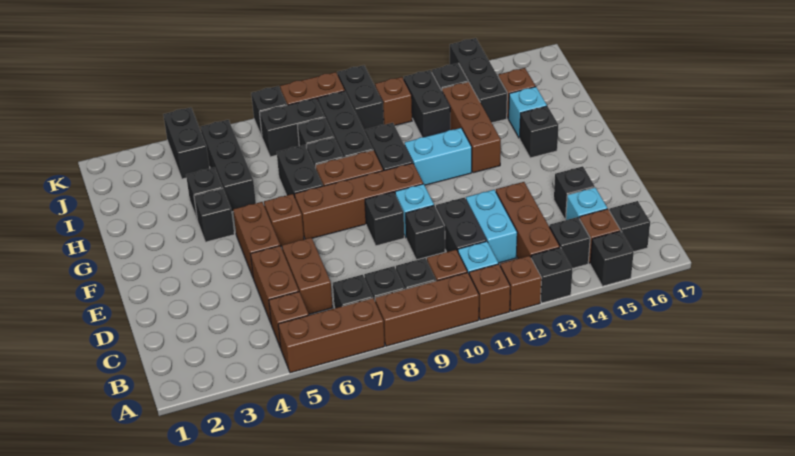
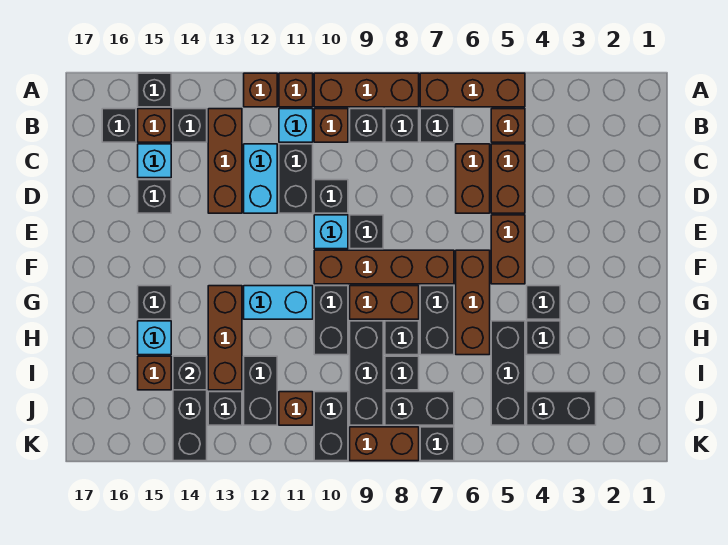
black 1x1 brick [531,247,572,303] -> black 1x1 brick moved to [173,356,207,390]
brown 1x1 brick [264,194,304,246] -> brown 1x3 brick [456,250,490,355]
black 1x2 brick [163,107,210,179] -> black 1x2 brick turned to [527,392,596,425]

